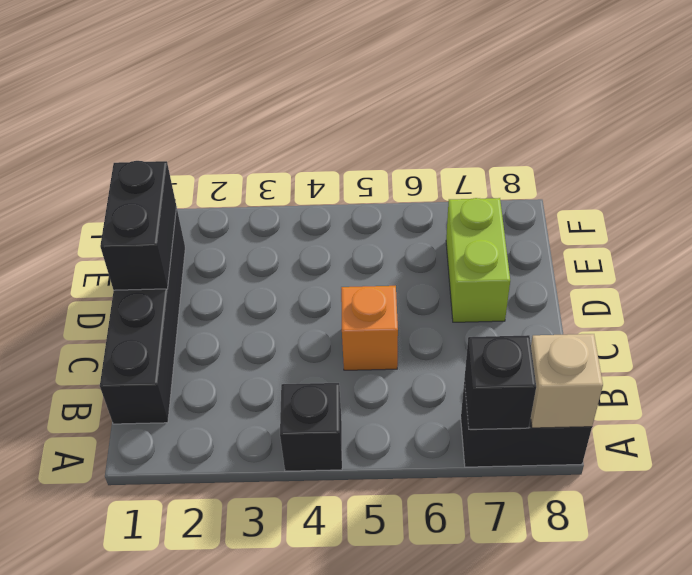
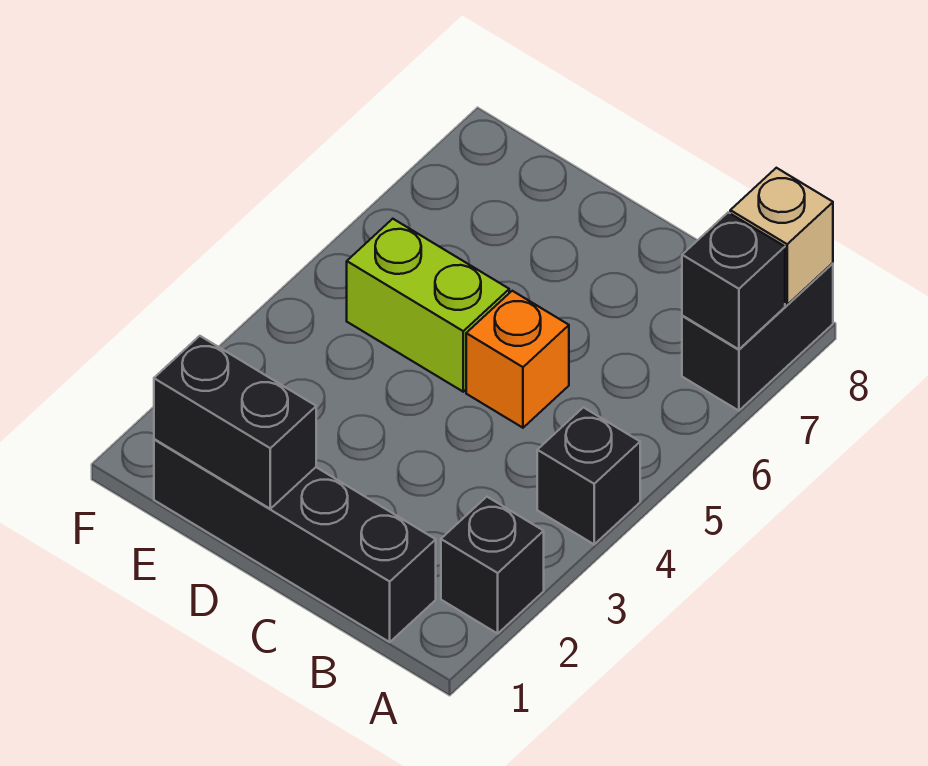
none -> black 1x1 brick [441,497,544,633]
lime 1x2 brick [446,198,510,322] -> lime 1x2 brick moved to [347,219,509,392]

